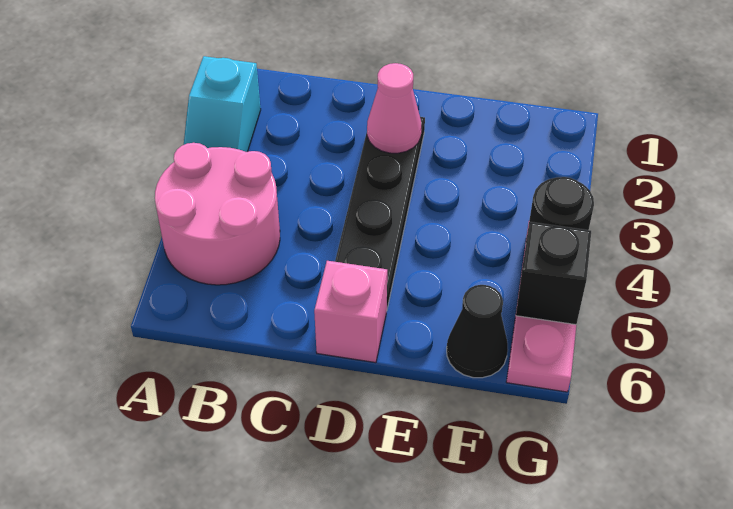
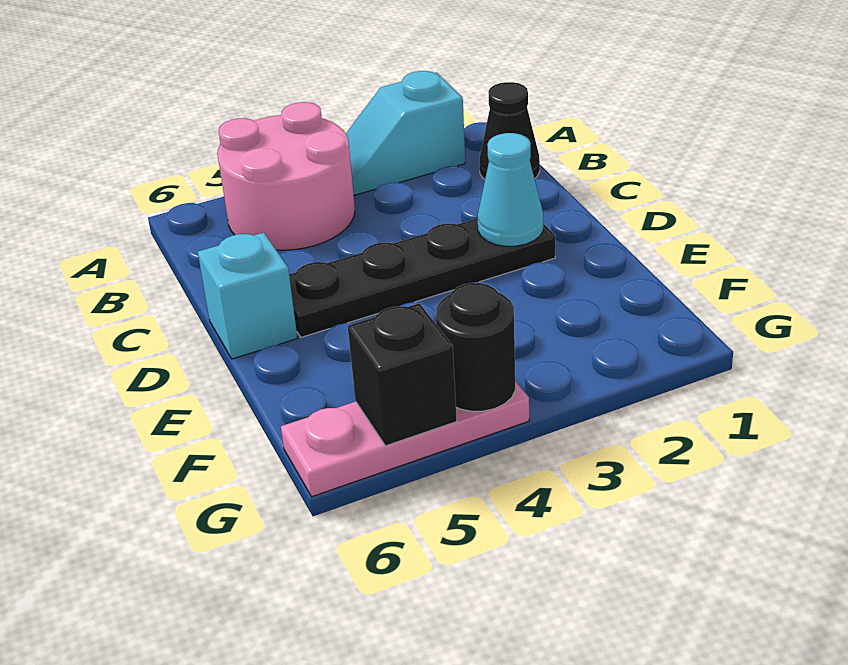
pink 1x1 cone [367,63,421,153] -> cyan 1x1 cone [478,133,543,246]
pink 1x1 brick [314,261,387,363] -> cyan 1x1 brick [198,233,297,359]
black 1x1 cone [447,285,508,378] -> black 1x1 cone moved to [480,82,540,179]

